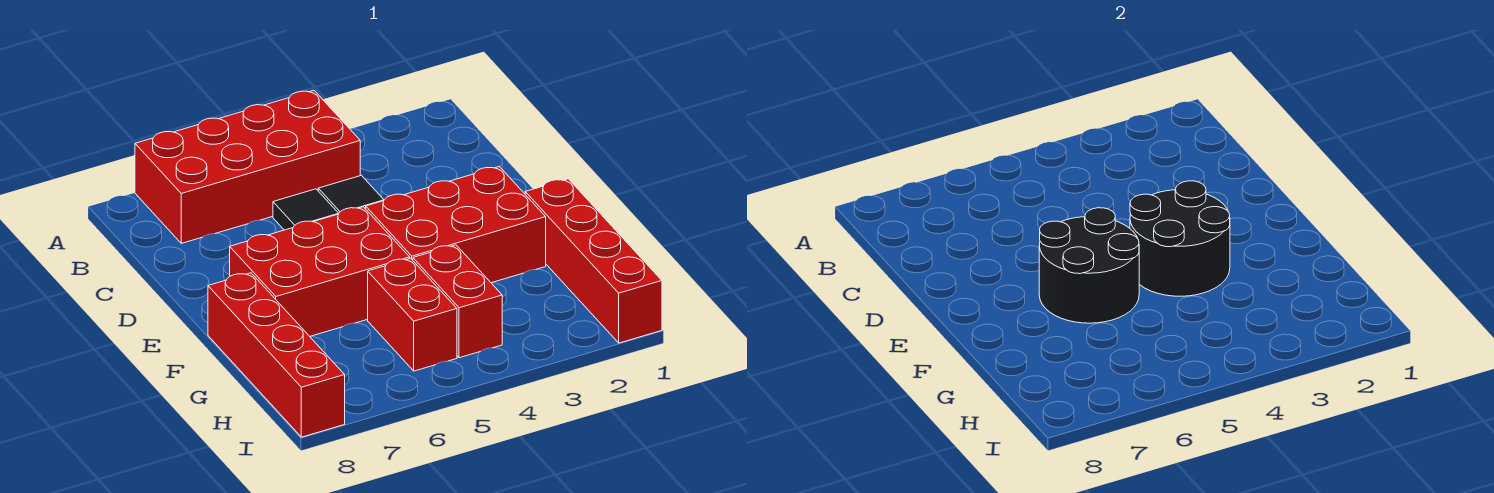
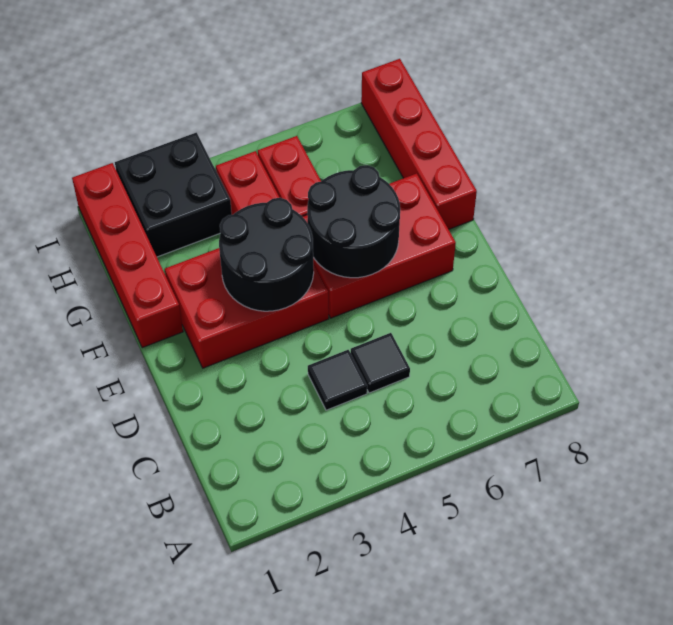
red 2x4 brick [135,90,360,243] -> none
none -> black 2x2 brick [115,133,232,257]

